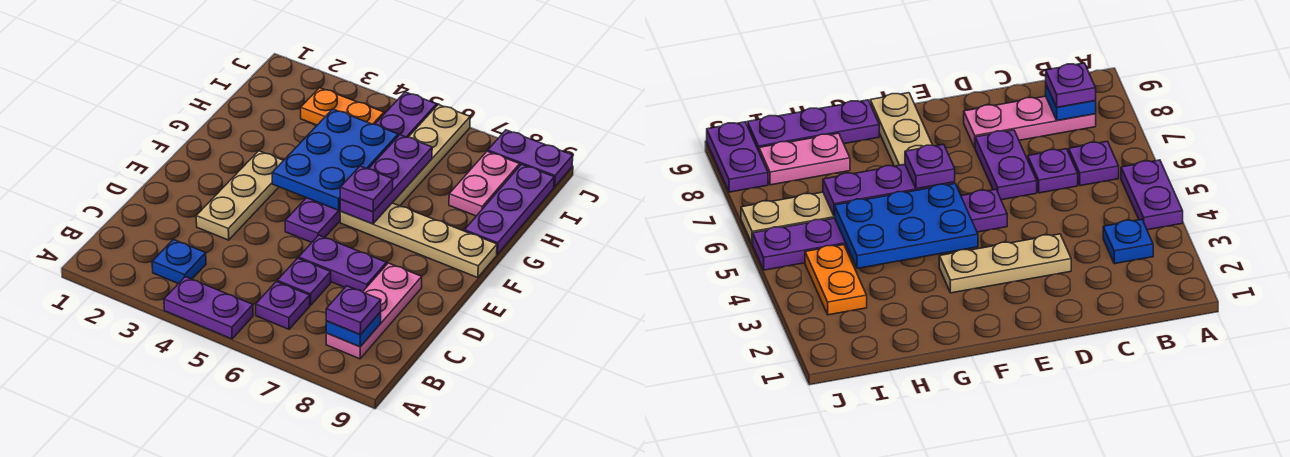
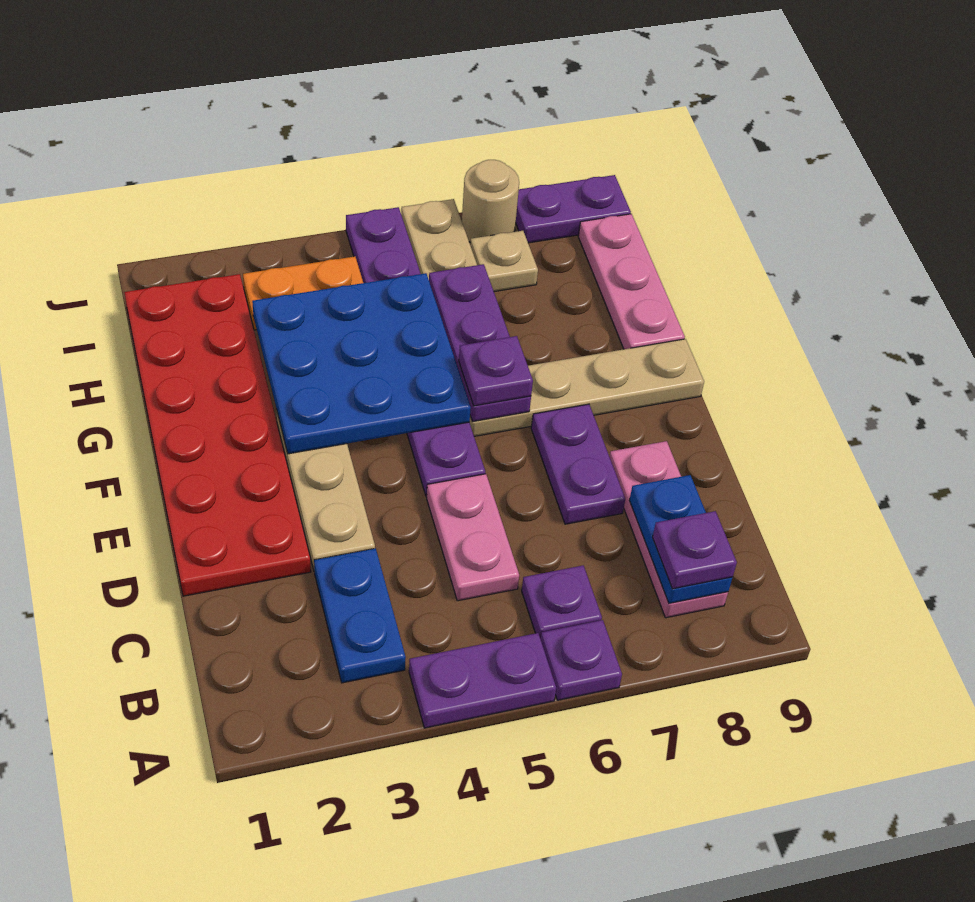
blue 1x1 plate [152,240,206,284] -> blue 1x2 plate [314,548,406,683]
blue 1x1 plate [326,312,381,347] -> blue 1x2 plate [629,475,732,603]
purple 1x1 plate [277,258,331,305] -> purple 1x1 plate moved to [541,620,622,700]
none -> red 2x6 plate [124,274,311,596]
purple 1x2 plate [299,235,387,292] -> purple 1x2 plate turned to [531,404,625,524]
blue 2x3 plate [272,109,398,210] -> blue 3x3 plate [252,273,471,454]
purple 1x3 plate [464,164,554,254] -> pink 1x3 plate [578,214,685,349]
pink 1x2 plate [449,151,520,216] -> pink 1x2 plate moved to [427,474,519,601]
none -> tan 1x1 plate [470,231,538,292]
none -> tan 1x1 round brick [462,160,519,242]

